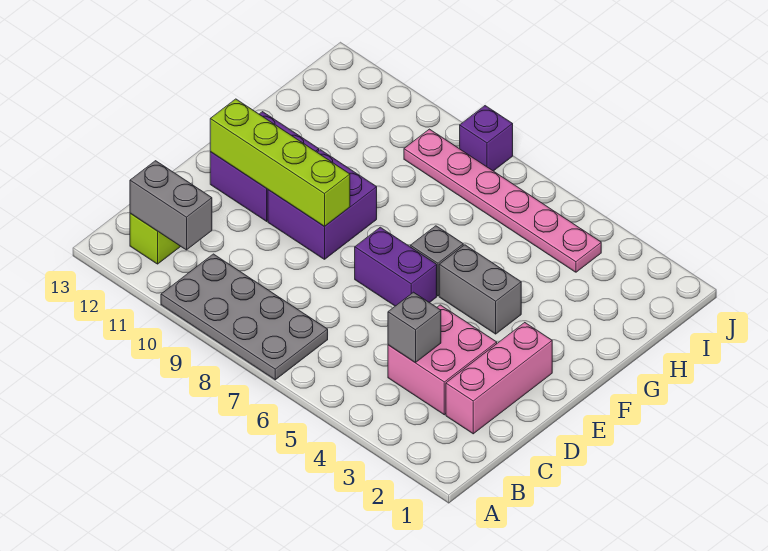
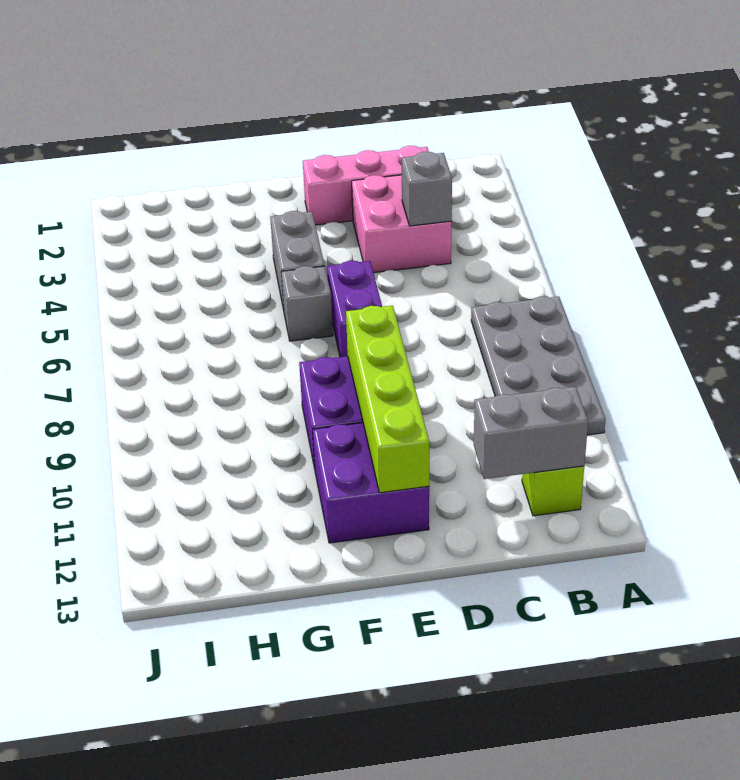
grey 1x2 brick [130,161,212,250] -> grey 1x2 brick turned to [474,387,588,479]
pink 1x6 plate [404,129,601,272] -> none
purple 1x1 brick [460,106,513,171] -> none

